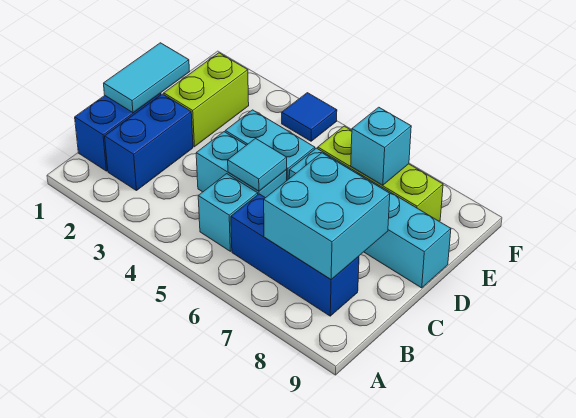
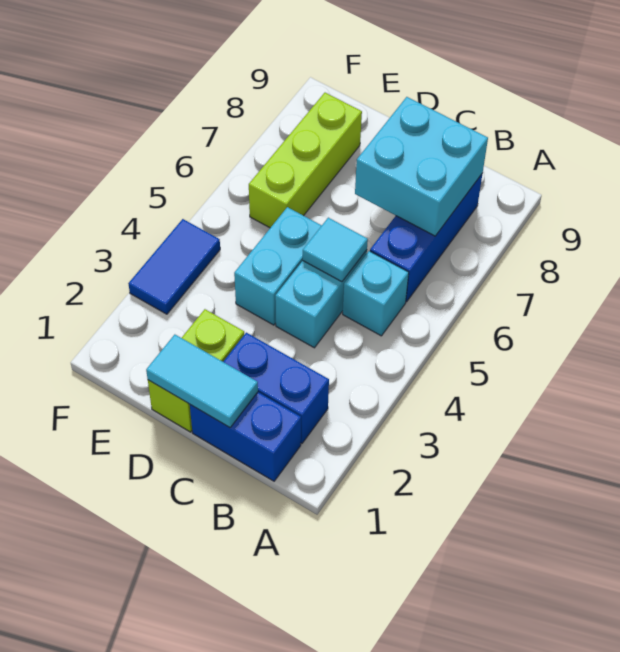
lime 1x2 brick [164,53,249,147] -> lime 1x2 brick turned to [148,309,244,432]
cyan 1x4 brick [289,148,451,288] -> none
cyan 1x1 brick [351,107,411,185] -> none
blue 1x1 tile [282,93,337,141] -> blue 1x2 tile [128,219,220,314]

